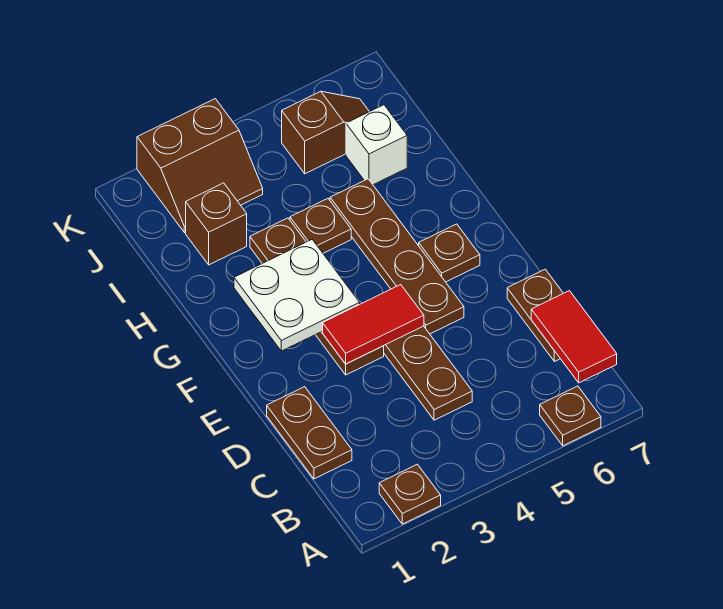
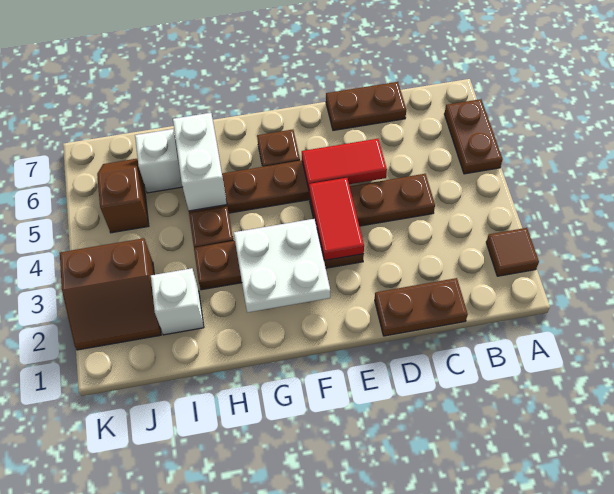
brown 1x1 plate [379,464,441,524] -> brown 1x1 tile [486,228,539,276]
brown 1x1 plate [540,386,601,446] -> brown 1x2 plate [445,99,503,174]
red 1x2 tile [531,291,617,383] -> red 1x2 tile moved to [302,139,387,189]
none -> white 1x2 brick [173,113,227,211]
brown 1x1 brick [186,183,247,265] -> white 1x1 brick [151,268,204,335]
brown 2x2 slope [137,99,263,233] -> brown 2x2 slope turned to [60,238,161,350]

